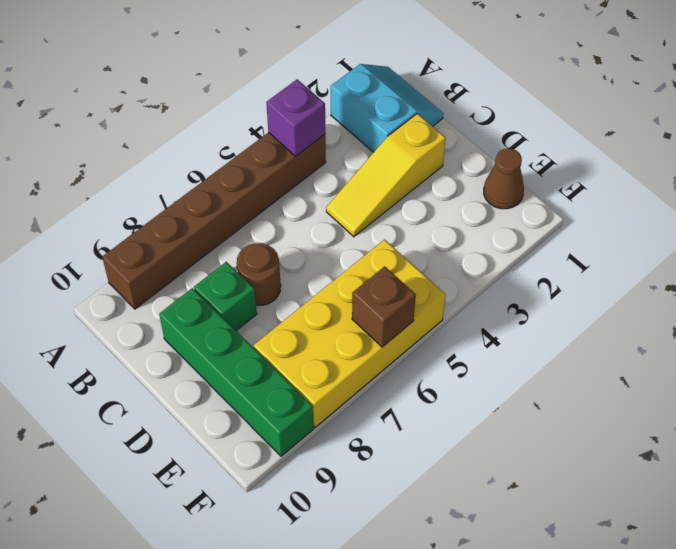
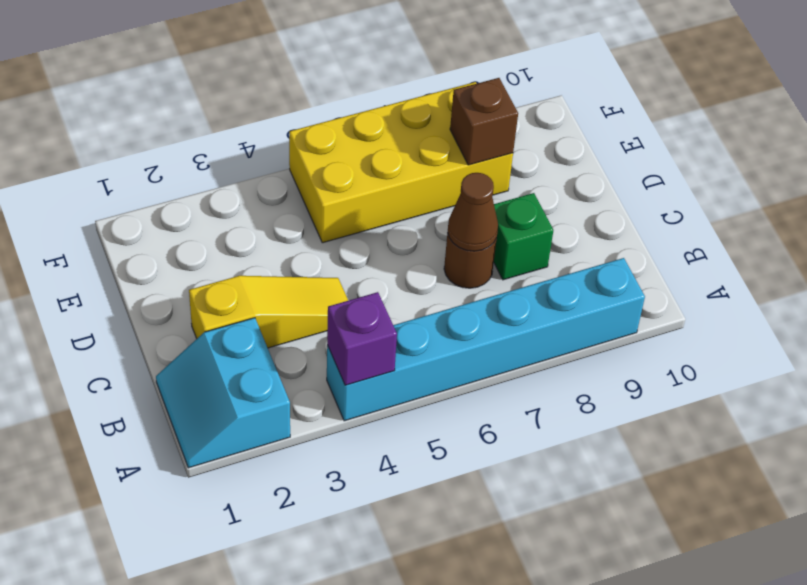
brown 1x6 brick [102,132,326,309] -> cyan 1x6 brick [327,258,645,421]
green 1x4 brick [159,288,313,456] -> none
brown 1x1 cone [484,148,524,209] -> brown 1x1 cone moved to [448,173,498,251]
brown 1x1 brick [352,266,416,347] -> brown 1x1 brick moved to [450,78,518,165]

